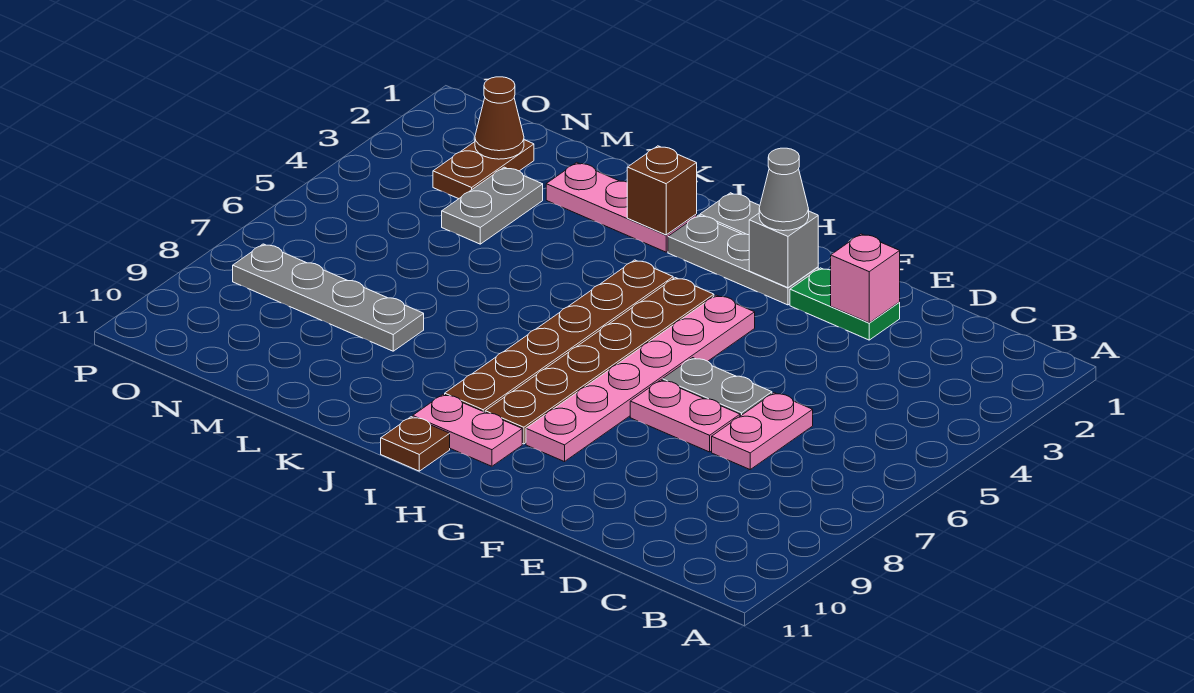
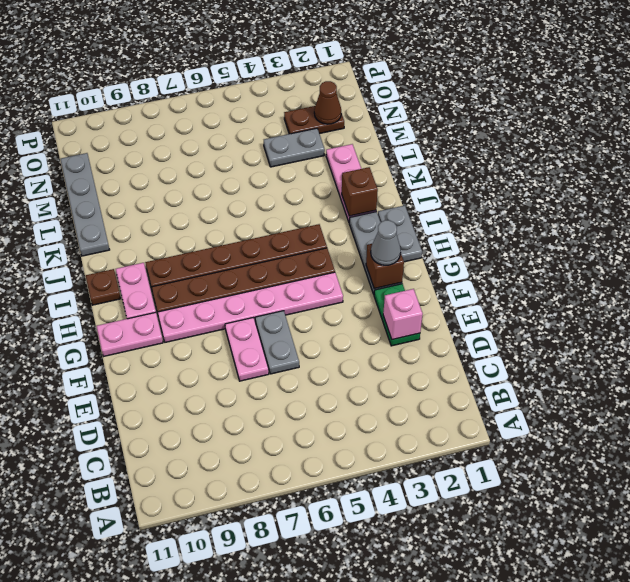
pink 1x2 plate [712,393,813,469] -> pink 1x2 plate moved to [96,312,163,357]
grey 1x1 brick [749,211,818,288] -> brown 1x1 brick [366,244,404,289]
grey 1x4 plate [233,244,424,351] -> grey 1x4 plate moved to [60,153,110,256]

